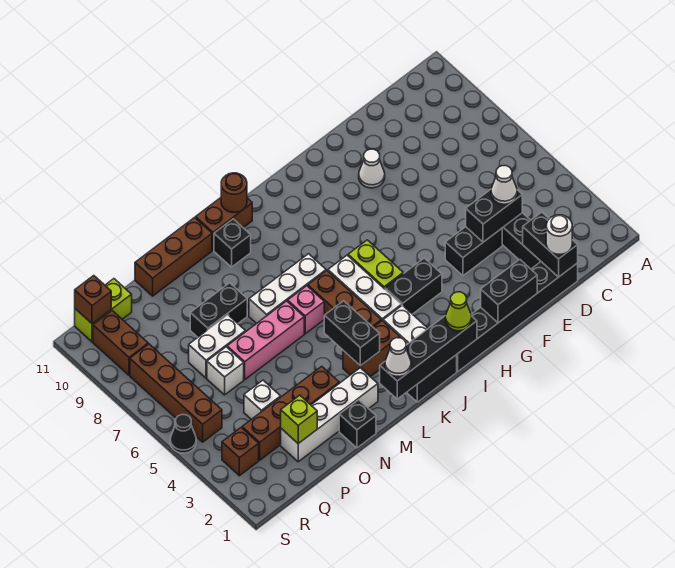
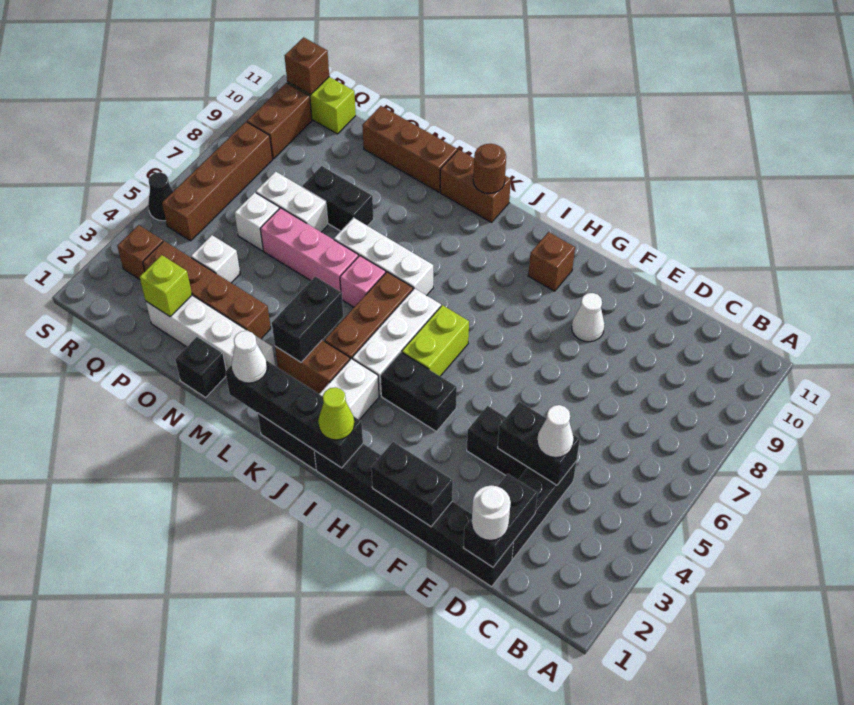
none -> brown 1x1 brick [528,232,575,291]
black 1x1 brick [214,219,251,267] -> none

